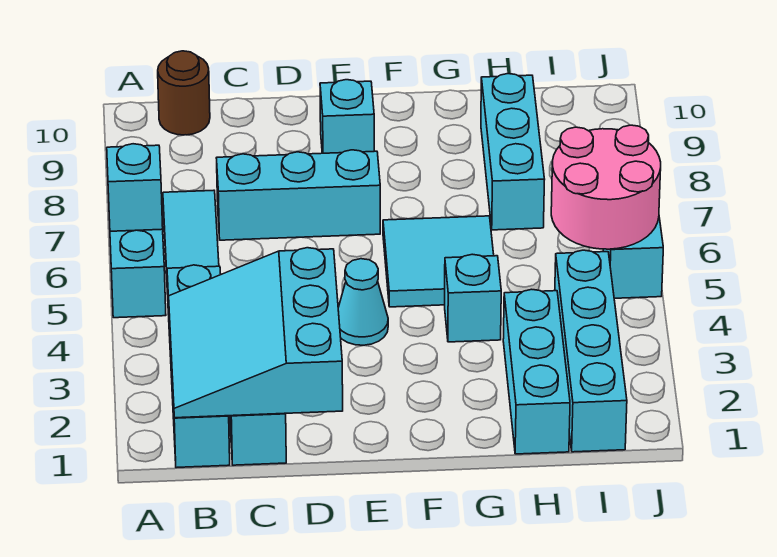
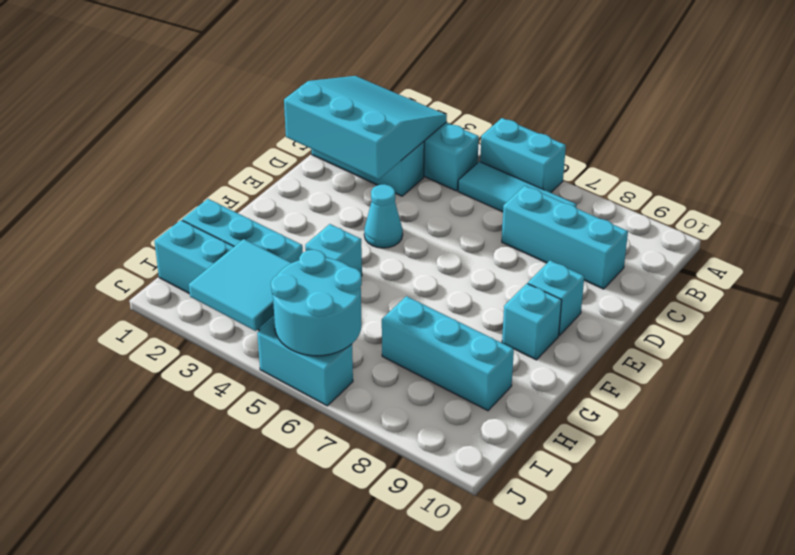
cyan 1x1 brick [107,144,163,231] -> cyan 1x1 brick moved to [502,283,562,360]
brown 1x1 round brick [158,51,210,135] -> none
cyan 1x3 brick [217,150,380,240] -> cyan 1x3 brick turned to [502,186,628,289]
cyan 2x2 tile [383,216,494,307] -> cyan 2x2 tile moved to [189,239,291,331]
pink 2x2 round brick [551,125,661,249] -> cyan 2x2 round brick [271,250,362,356]

